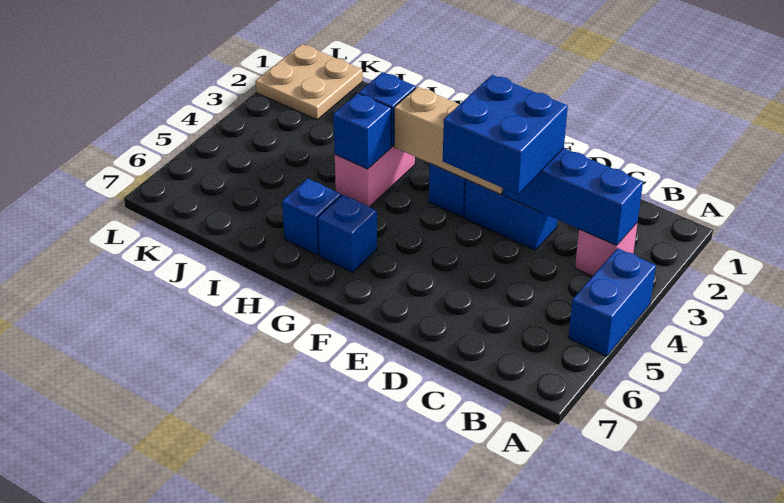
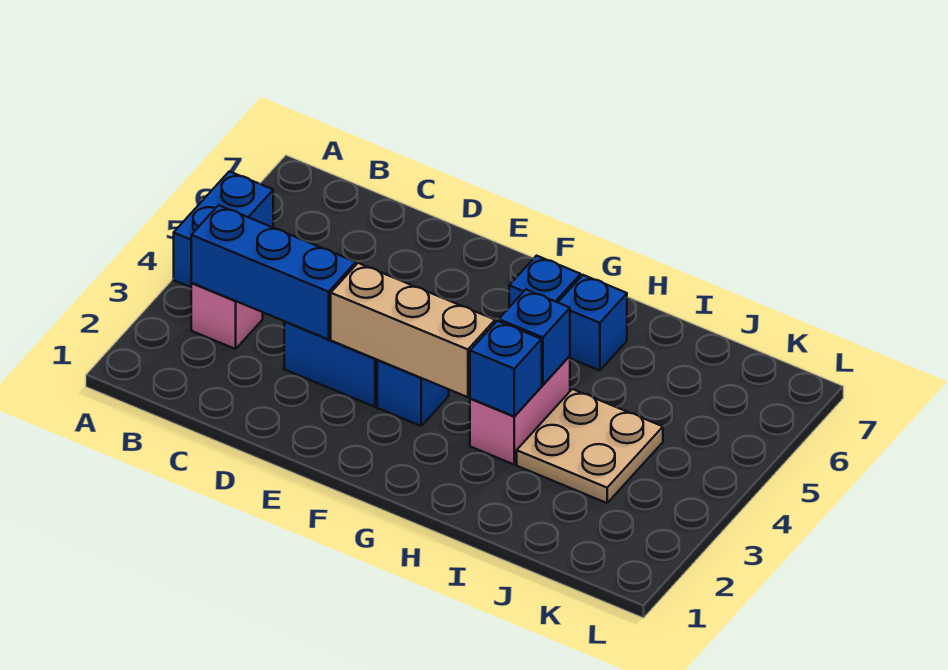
blue 2x2 brick [443,75,568,194] -> none
tan 2x2 plate [255,44,363,120] -> tan 2x2 plate moved to [517,389,663,503]

